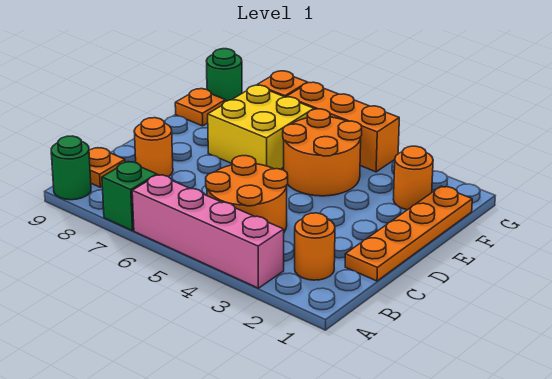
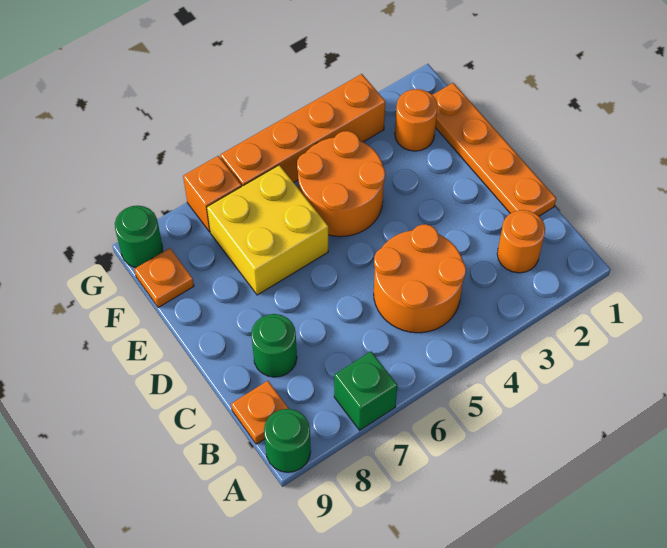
pink 1x4 brick [132,175,284,288] -> none
orange 1x1 round brick [134,118,173,177] -> green 1x1 round brick [251,314,297,377]
orange 1x3 brick [287,82,399,172] -> orange 1x4 brick [220,74,386,187]

